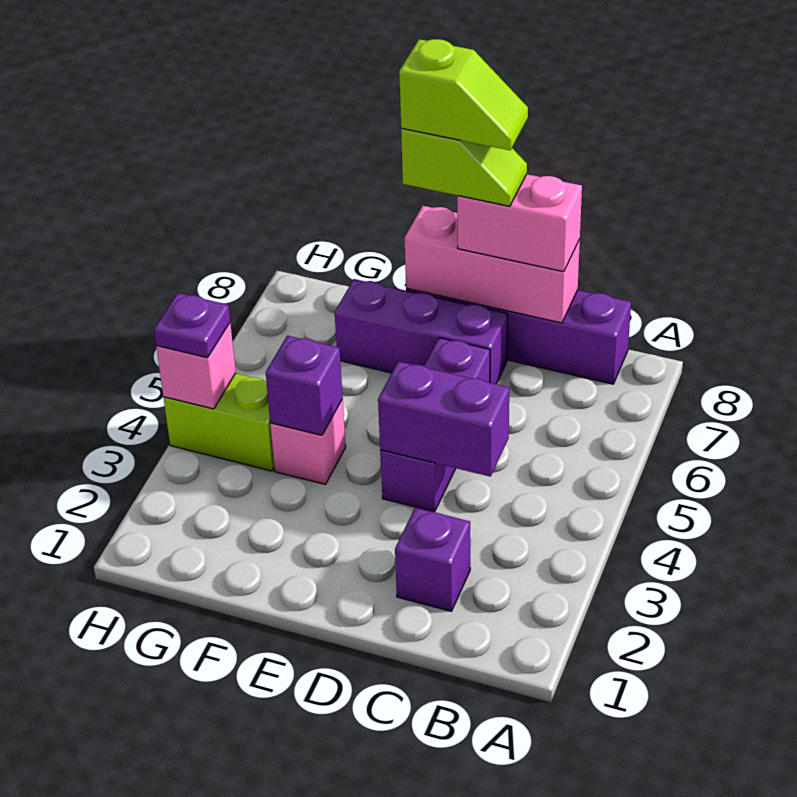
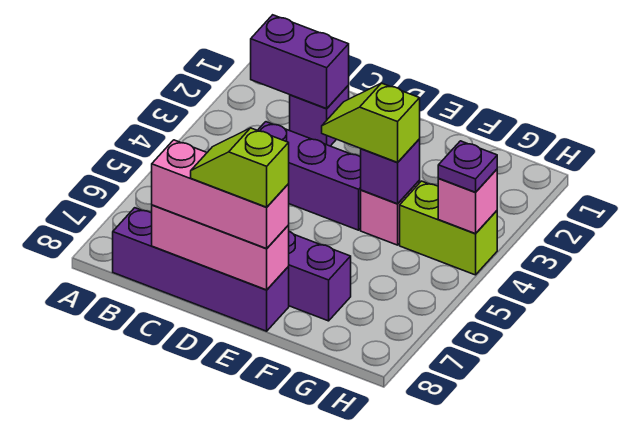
purple 1x2 brick [378,361,509,477] -> purple 1x2 brick moved to [251,15,349,109]
pink 1x2 brick [457,174,582,272] -> pink 1x3 brick [152,140,289,249]
purple 1x3 brick [380,338,490,512] -> purple 1x3 brick turned to [258,122,361,230]
lime 1x2 slope [399,39,528,150] -> lime 1x2 slope moved to [322,83,420,162]

